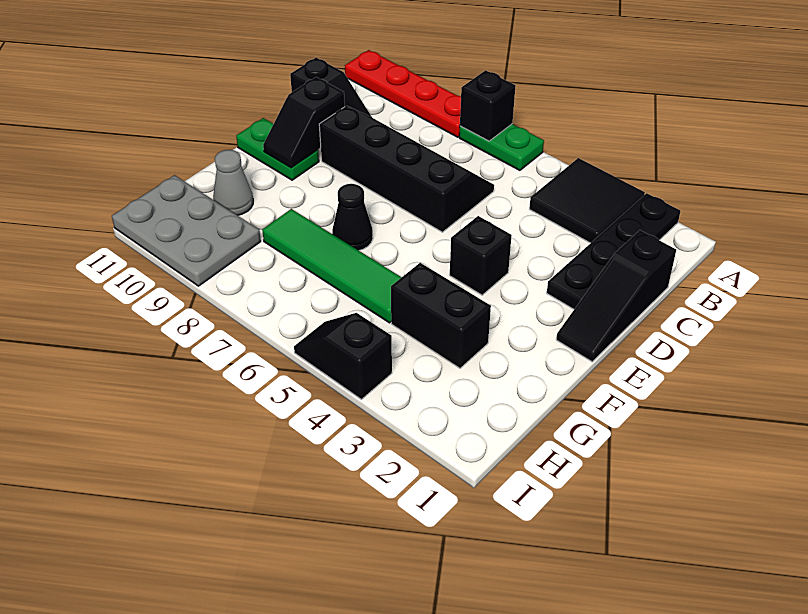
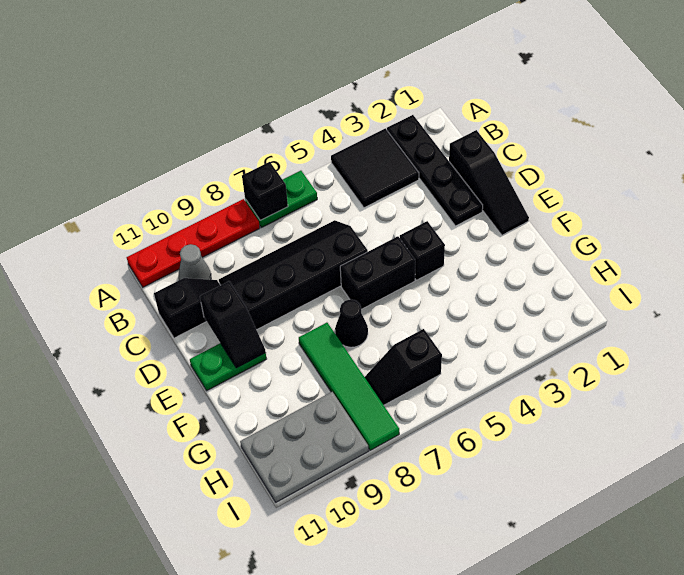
black 1x2 brick [391,263,491,368] -> black 1x2 brick moved to [340,236,415,309]
green 1x4 tile [262,209,402,323] -> green 1x4 tile turned to [299,323,399,450]
grey 1x1 cone [213,150,253,215] -> grey 1x1 cone moved to [179,244,211,280]
black 1x2 slope [294,313,392,399] -> black 1x2 slope moved to [365,329,442,405]

